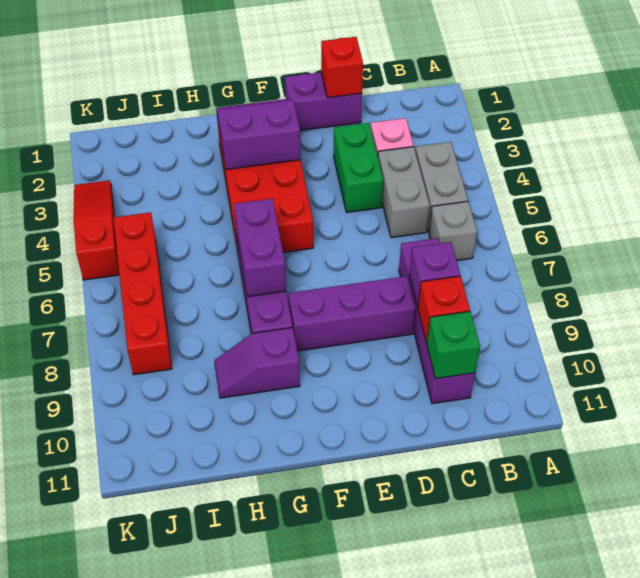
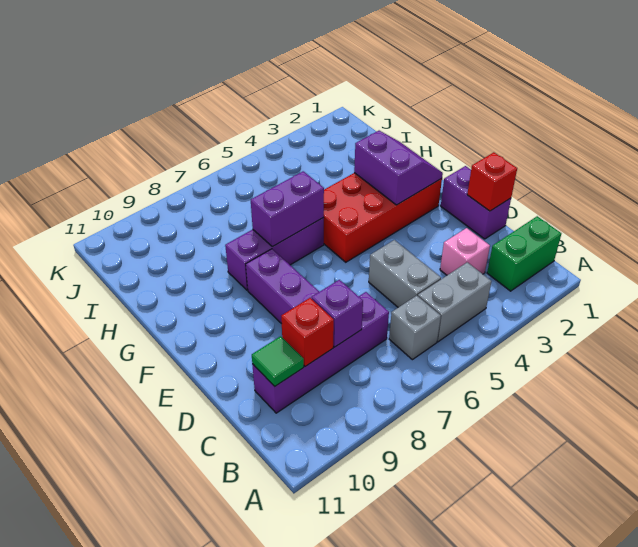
grey 1x2 brick [378,147,430,238] -> grey 1x2 brick turned to [369,240,441,307]
green 1x1 brick [427,312,480,379] -> green 1x1 tile [252,336,304,386]
green 1x2 brick [334,123,383,212] -> green 1x2 brick moved to [487,216,561,291]
purple 1x2 slope [214,328,300,398] -> none
red 1x4 brick [114,212,172,375] -> none
red 1x3 slope [74,180,119,280] -> none

